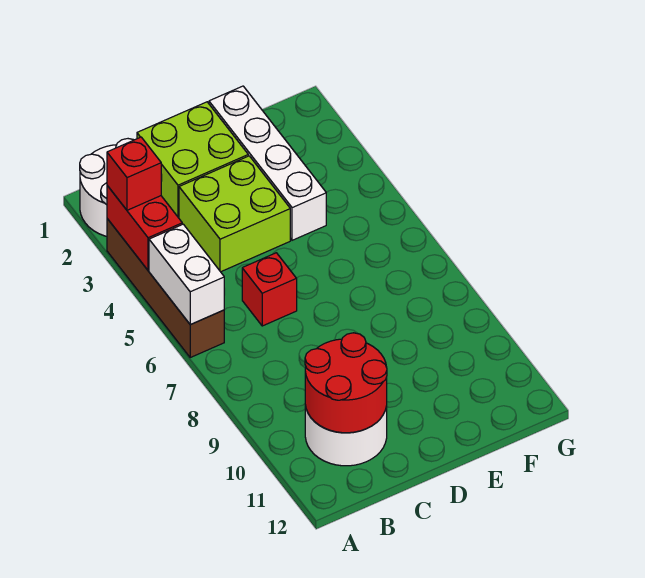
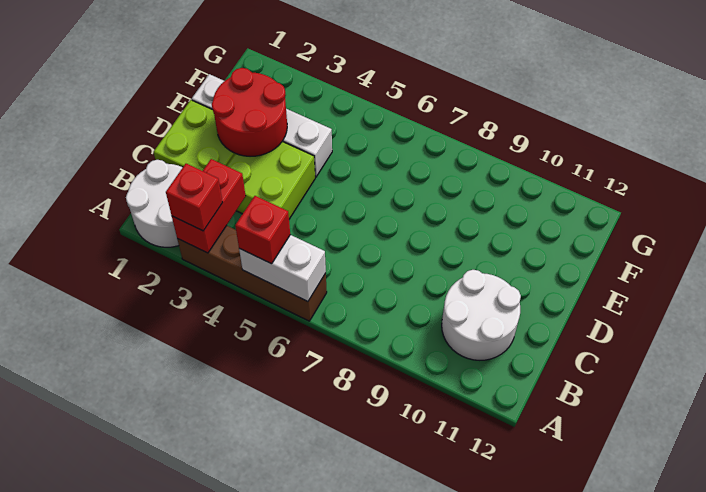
red 1x2 brick [107,186,182,270] -> red 1x2 brick turned to [172,159,246,253]
red 2x2 round brick [305,333,387,433] -> red 2x2 round brick moved to [212,68,287,156]
red 1x1 brick [242,253,297,326] -> red 1x1 brick moved to [235,196,290,264]

